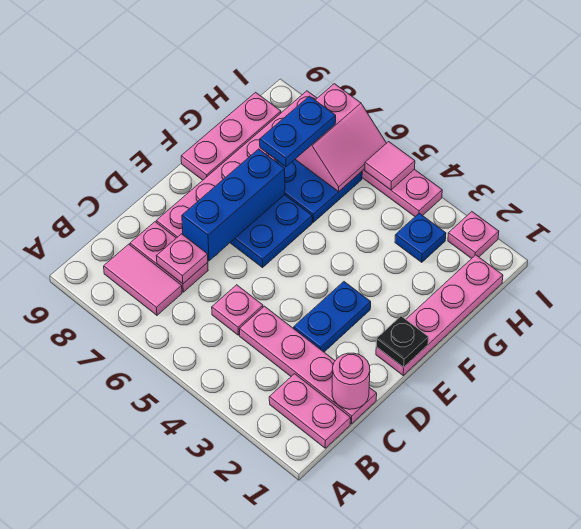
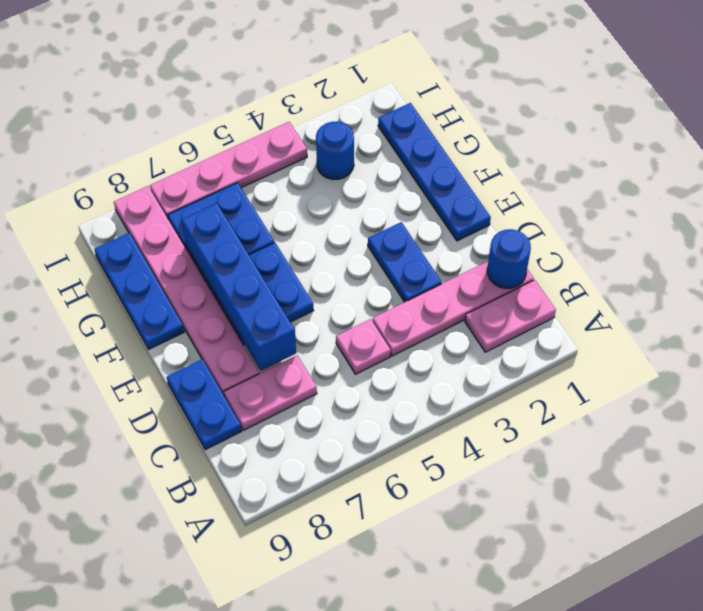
pink 1x2 tile [104,244,182,315] -> none
pink 1x1 round brick [332,353,370,409] -> blue 1x1 round brick [487,229,531,288]
pink 1x1 plate [157,234,208,284] -> none
blue 1x3 brick [182,149,285,261] -> blue 1x4 brick [181,203,296,370]
pink 1x4 plate [376,255,503,375] -> blue 1x4 plate [378,103,491,241]
black 1x1 plate [376,316,428,367] -> none
pink 1x3 plate [181,92,281,180] -> blue 1x3 plate [94,233,184,349]
blue 1x2 plate [260,96,336,167] -> blue 1x2 plate moved to [167,359,242,450]
blue 1x1 plate [395,213,446,262] -> blue 1x1 round brick [316,122,354,179]
pink 2x2 slope [295,84,386,191] -> none
pink 1x1 plate [448,212,499,259] -> none
pink 1x1 tile [365,142,415,190] -> none

